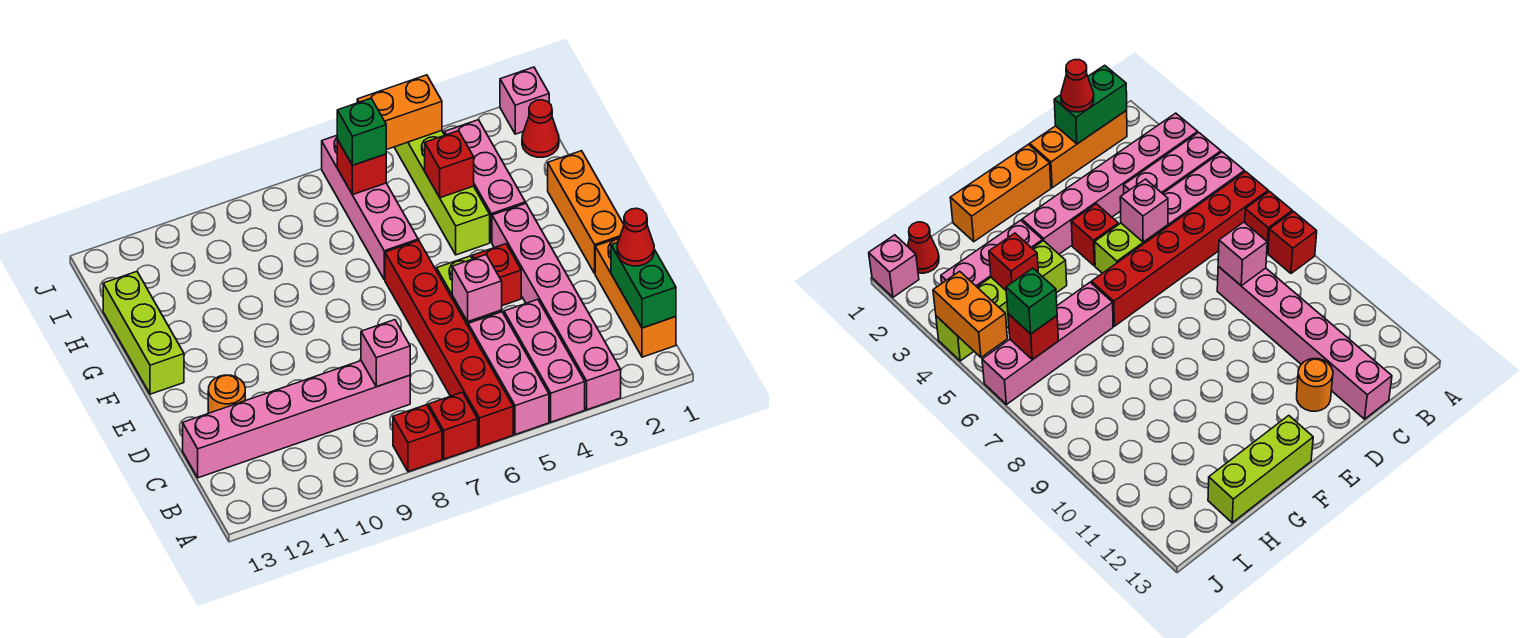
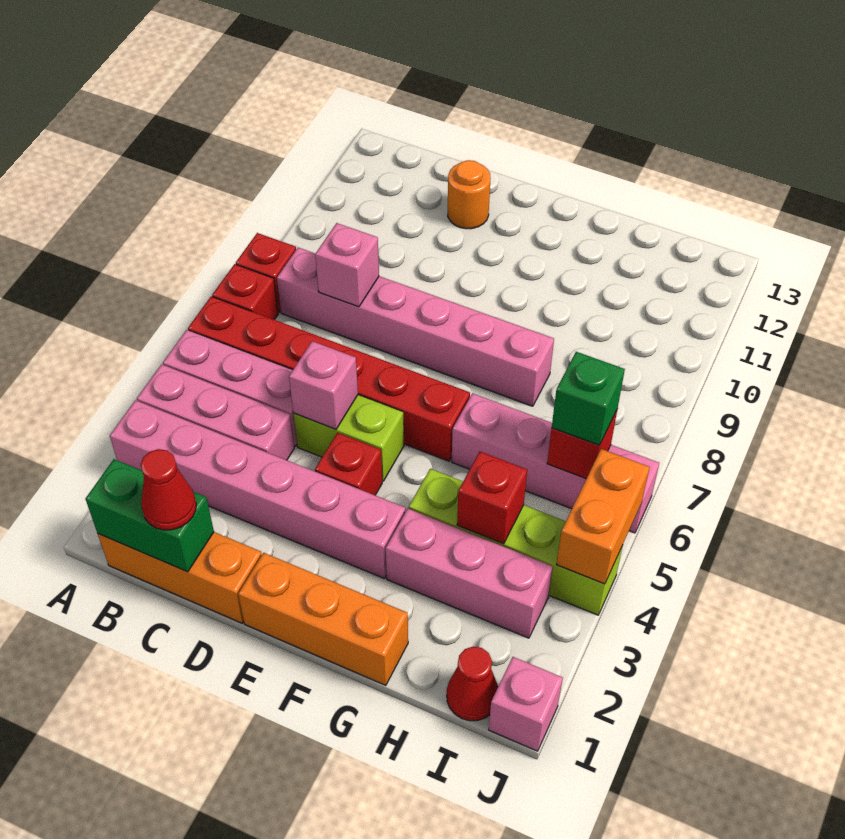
pink 1x6 brick [183,361,410,478] -> pink 1x6 brick turned to [277,248,554,406]
lime 1x3 brick [103,272,184,394] -> none

